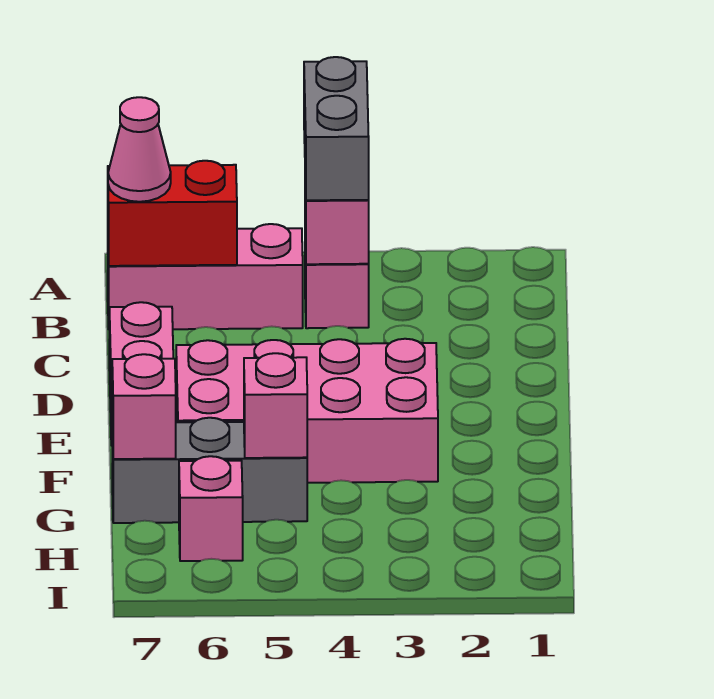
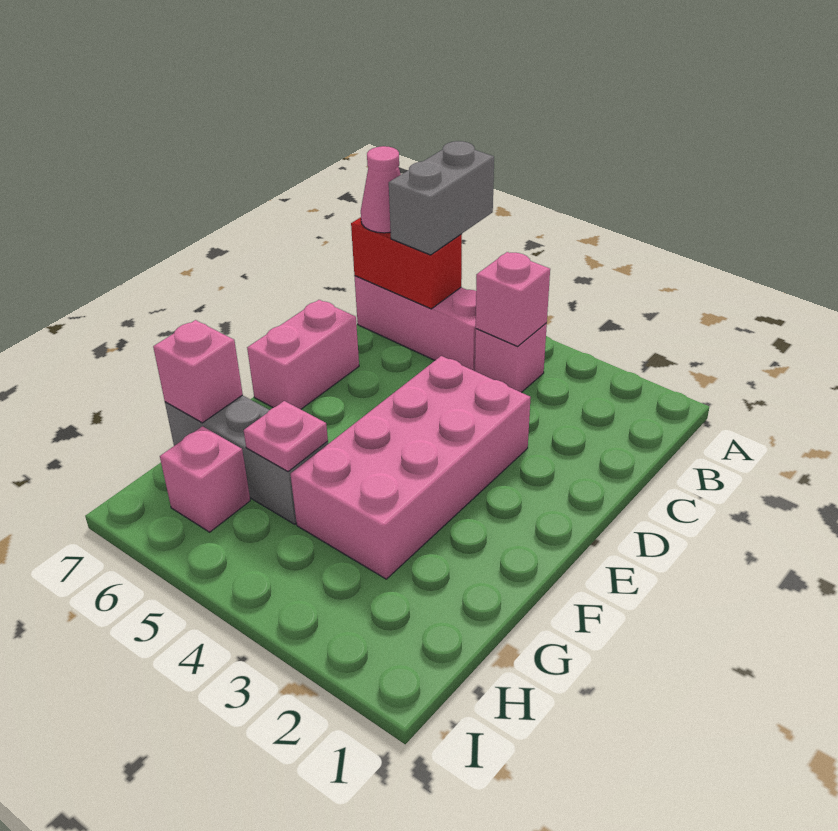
grey 1x2 brick [304,57,369,200] -> grey 1x2 brick moved to [389,141,494,255]
pink 2x4 brick [176,339,438,483] -> pink 2x4 brick turned to [291,356,531,579]
pink 1x1 brick [244,353,307,458] -> pink 1x1 plate [244,401,328,472]

